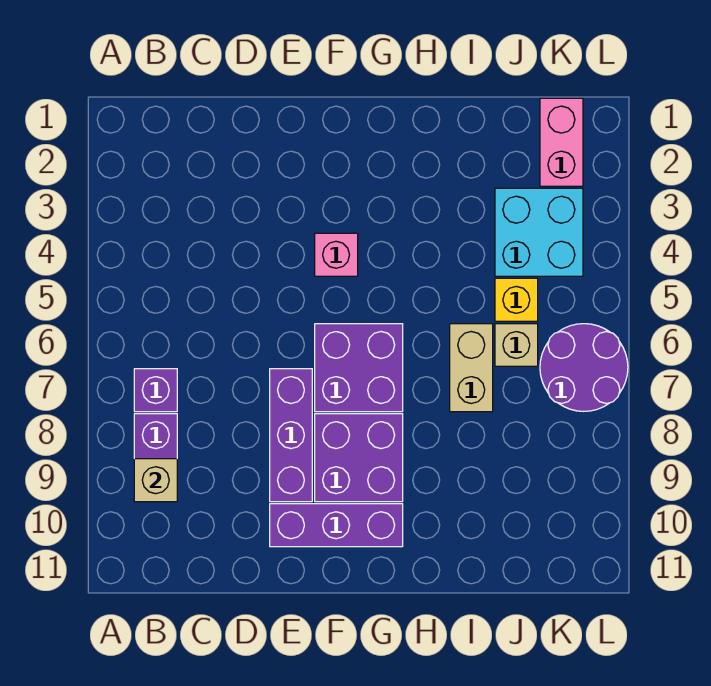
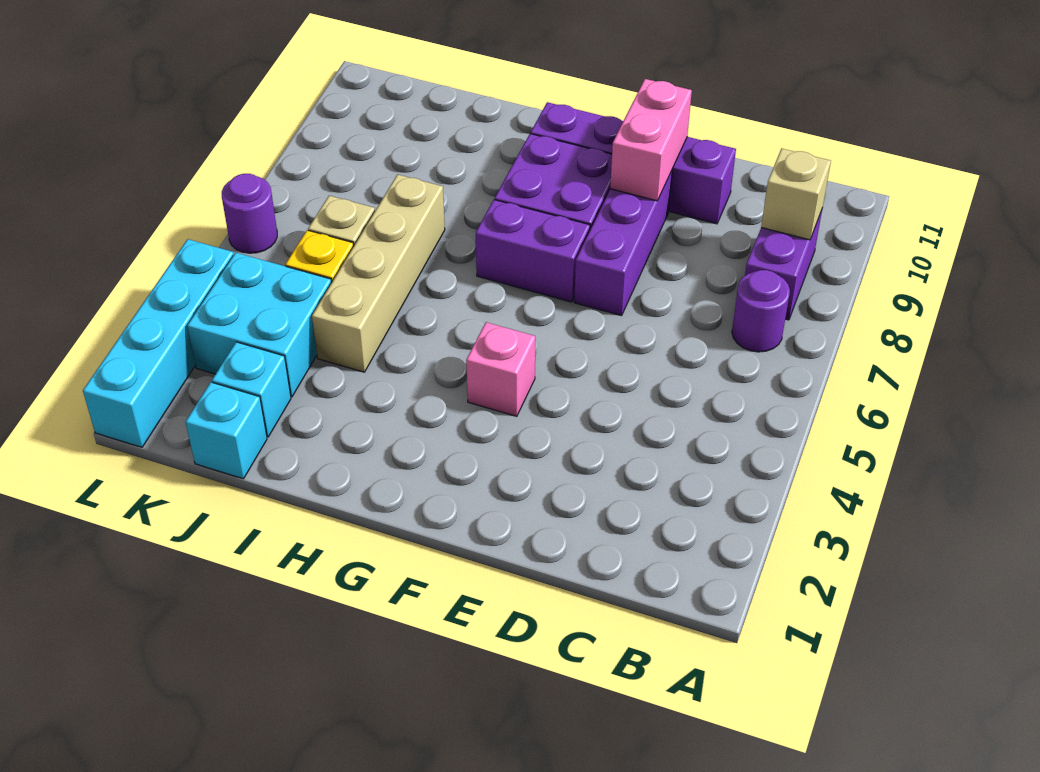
purple 1x1 brick [134,369,177,412] -> purple 1x1 round brick [732,270,790,352]
purple 1x3 brick [270,504,403,547] -> purple 1x4 brick [531,102,736,224]
purple 2x2 brick [315,324,403,412] -> purple 1x2 brick [476,200,590,302]
tan 1x2 brick [450,324,493,412] -> tan 1x4 brick [312,174,445,372]
none -> cyan 1x1 brick [186,382,267,479]
none -> cyan 1x1 brick [212,342,291,437]
pink 1x2 brick [540,98,583,186] -> pink 1x2 brick moved to [610,79,692,201]
purple 2x2 round brick [540,324,628,411] -> purple 1x1 round brick [222,174,277,253]
none -> cyan 1x4 brick [83,239,234,447]

